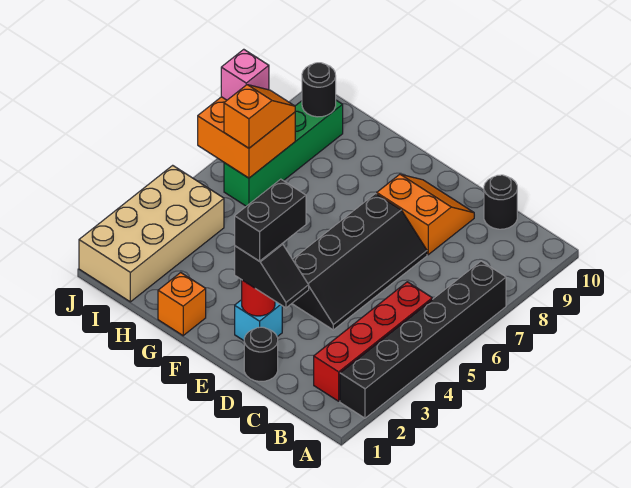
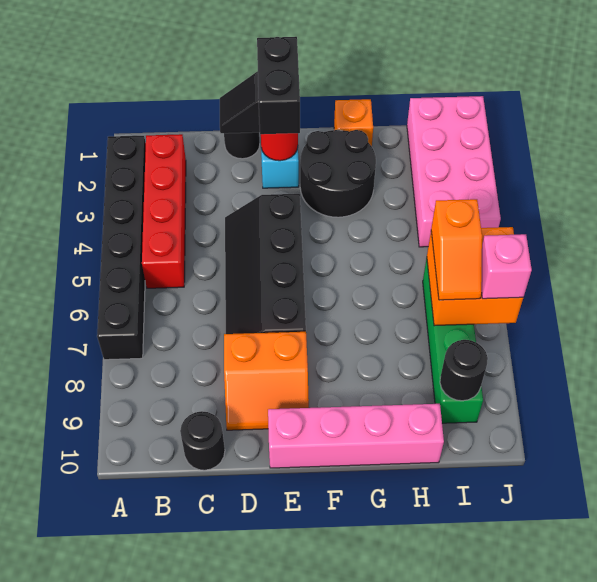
none -> pink 1x4 brick [268,404,444,468]
none -> black 2x2 round brick [300,130,376,217]
tan 2x4 brick [79,165,224,302] -> pink 2x4 brick [407,96,501,247]

